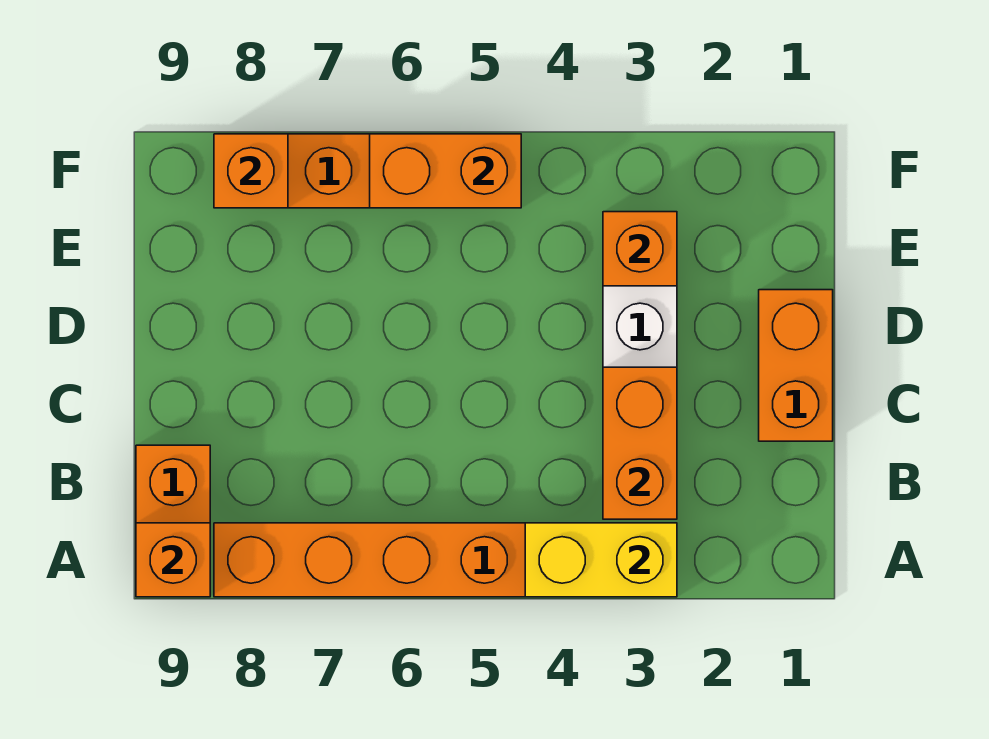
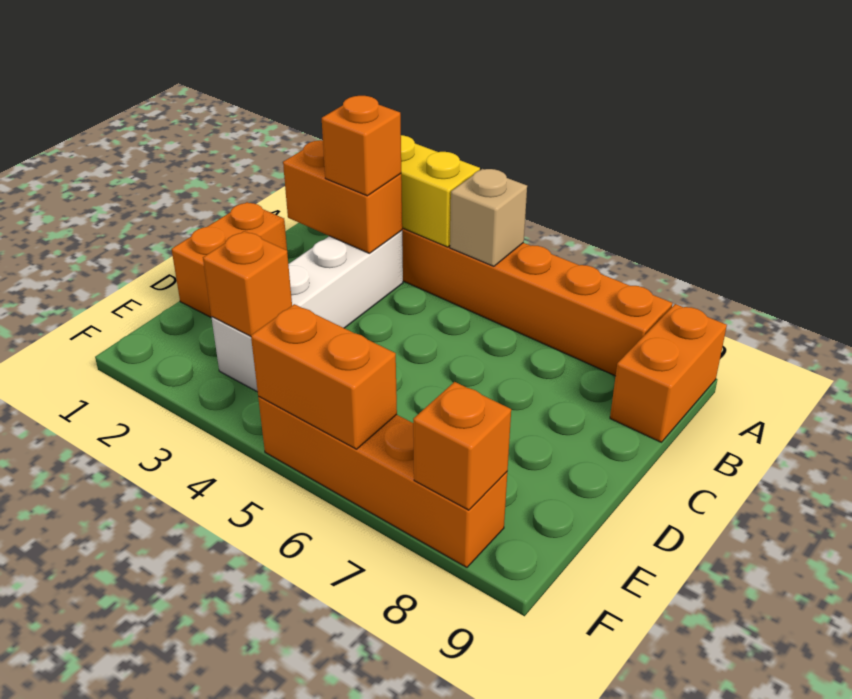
none -> tan 1x1 brick [450,169,527,266]
orange 1x1 brick [136,523,210,597] -> orange 1x1 brick moved to [322,96,401,196]
orange 1x2 brick [603,367,677,519] -> orange 1x2 brick turned to [283,140,402,253]

